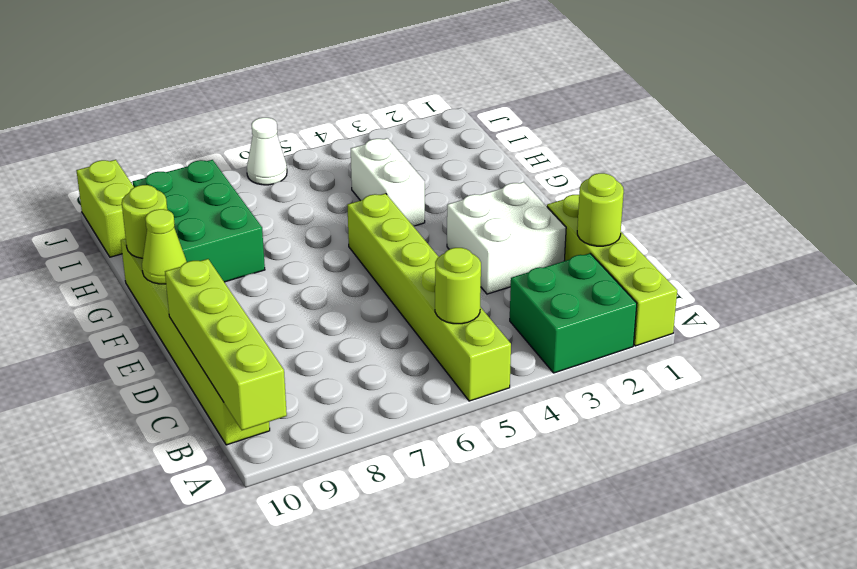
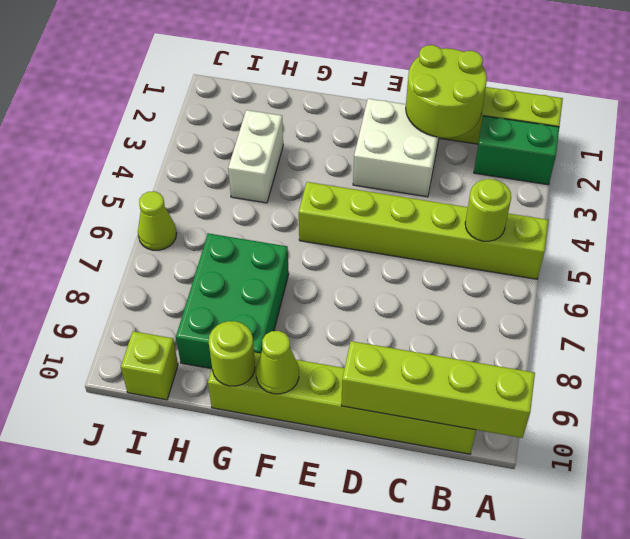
green 2x2 brick [510,253,637,373] -> green 1x2 brick [474,116,559,185]
lime 1x1 round brick [577,173,624,246] -> lime 2x2 round brick [406,45,487,138]
white 1x2 brick [351,138,425,226] -> white 1x2 brick turned to [228,110,283,203]
green 2x3 brick [133,160,265,282] -> green 2x3 brick turned to [176,233,289,369]
lime 1x2 brick [76,160,134,257] -> lime 1x1 brick [121,331,178,400]
white 1x1 cone [247,118,287,185] -> lime 1x1 cone [138,191,177,250]

